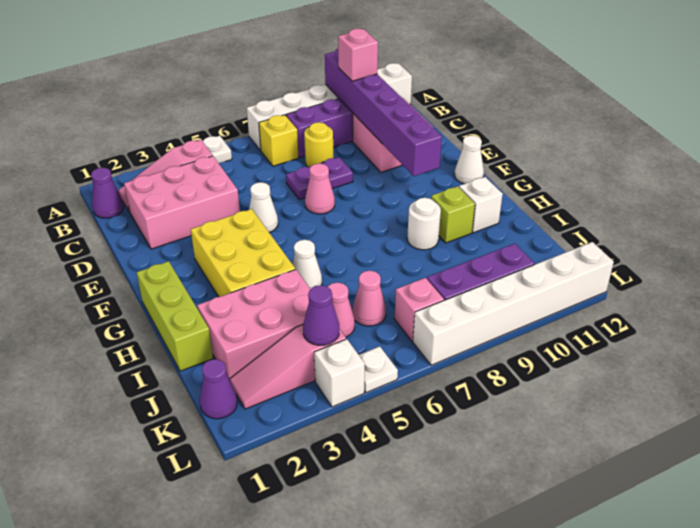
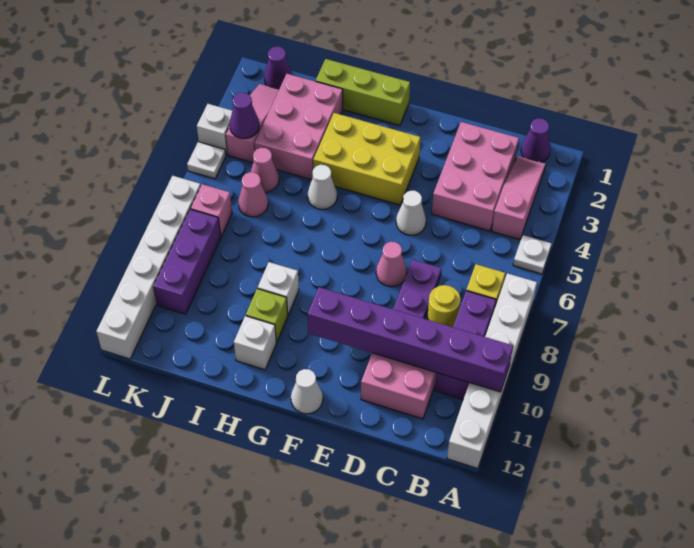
pink 1x1 brick [338,29,378,81] -> none
white 1x1 round brick [407,198,441,250] -> white 1x1 brick [258,262,299,315]

